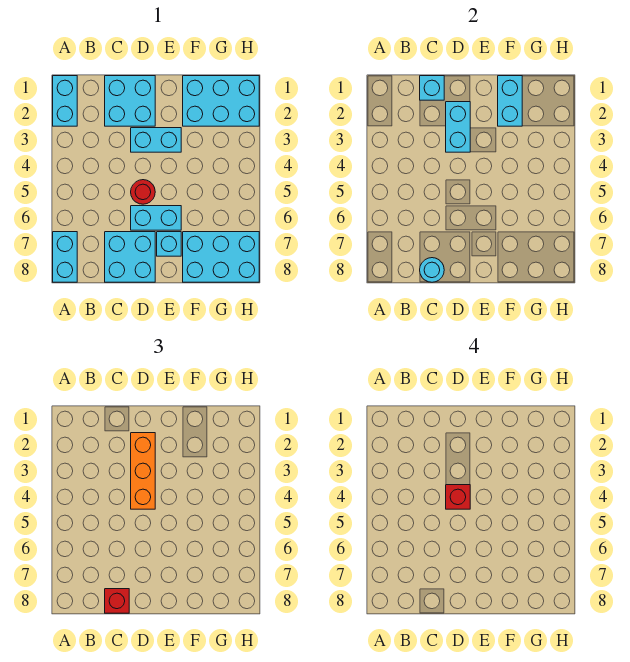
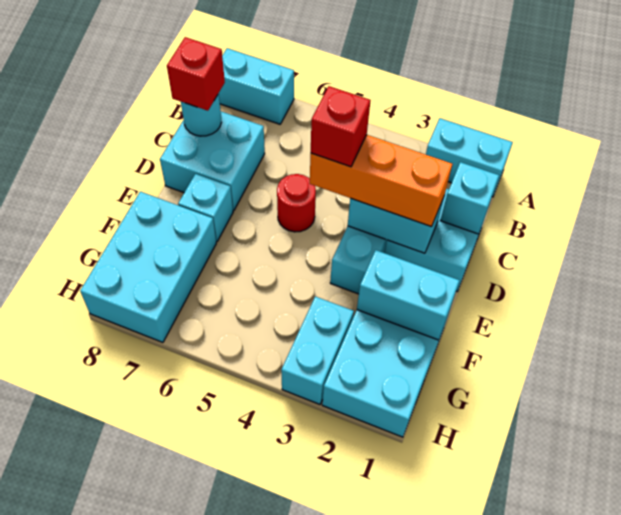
cyan 1x2 brick [131,206,181,230] -> cyan 1x2 brick moved to [281,297,354,404]

